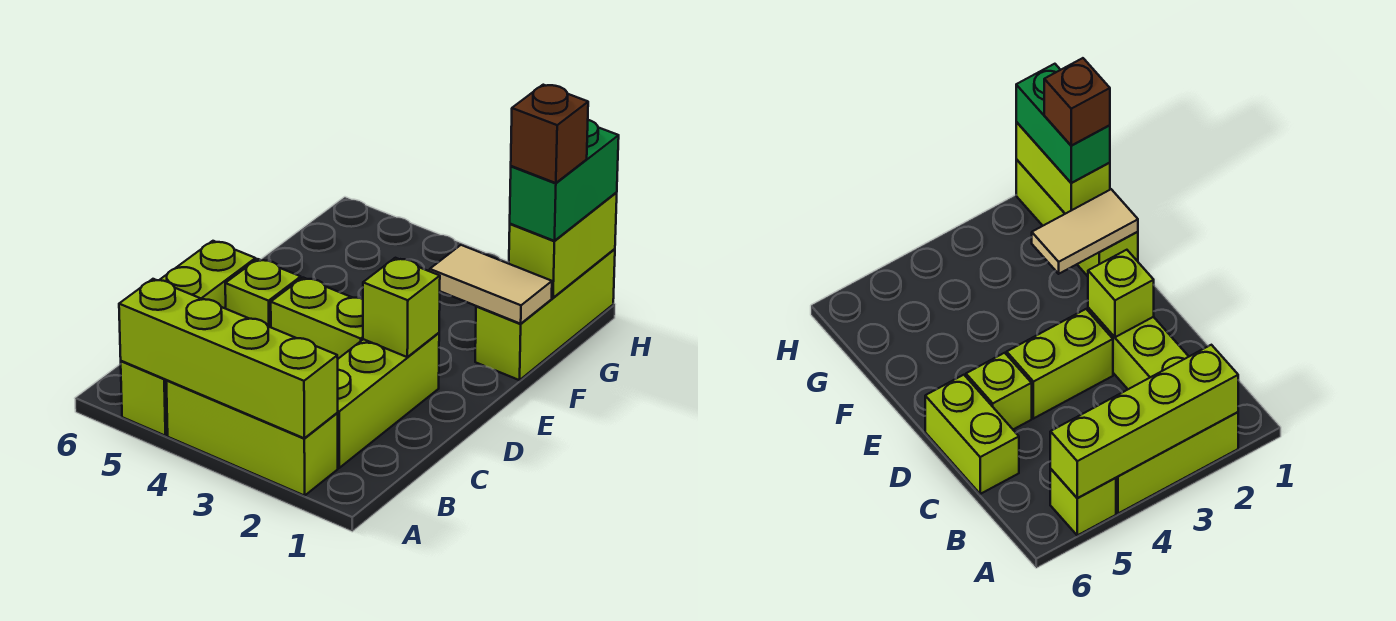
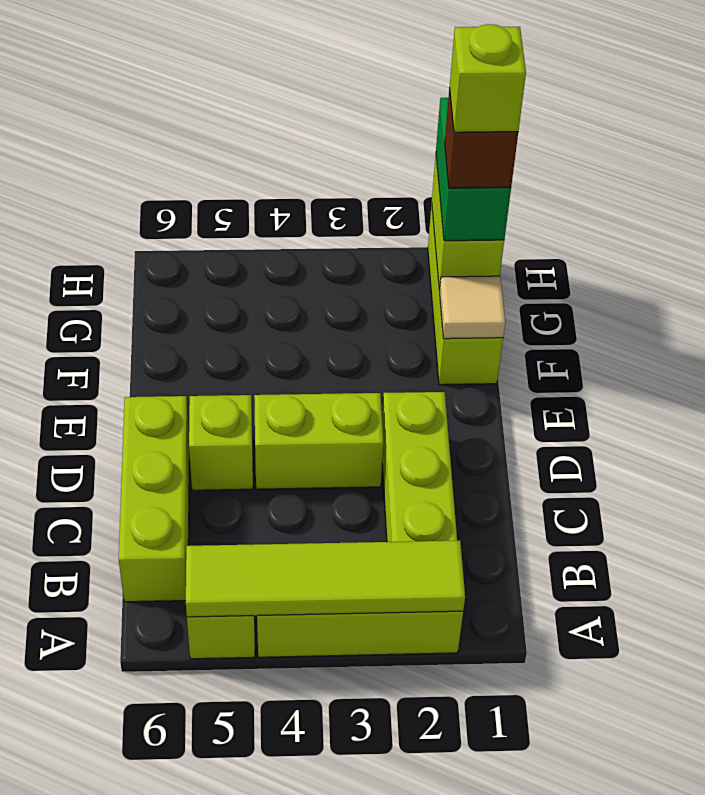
lime 1x4 brick [119,279,338,438] -> lime 1x4 tile [186,541,465,617]
lime 1x2 brick [160,241,256,309] -> lime 1x3 brick [119,396,189,602]
lime 1x1 brick [363,258,440,357] -> lime 1x1 brick moved to [450,24,526,132]
tan 1x2 tile [430,245,552,324] -> tan 1x1 tile [439,276,505,339]

